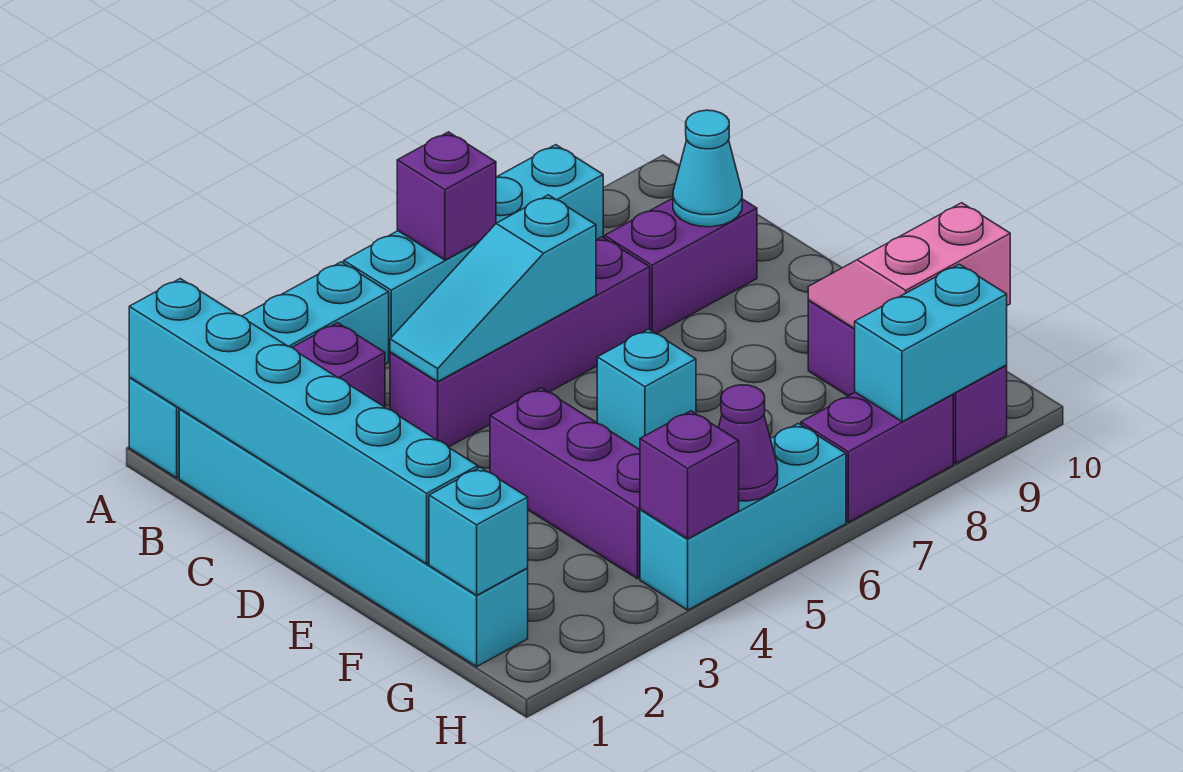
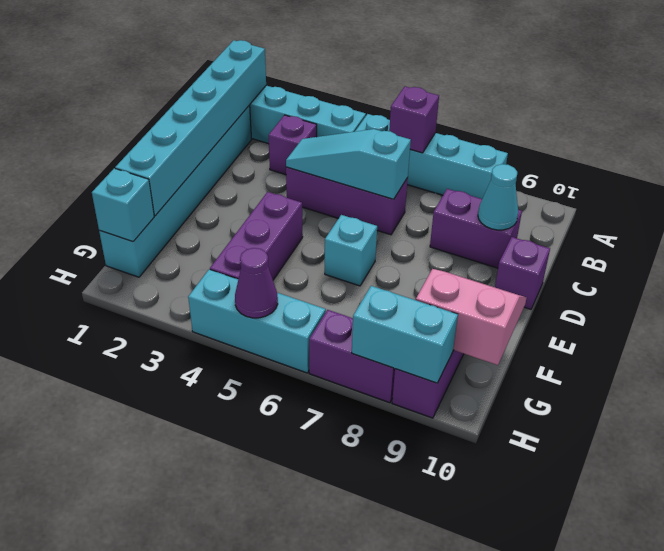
purple 1x4 brick [390,237,650,447] -> purple 1x3 brick [286,167,408,235]
purple 1x1 brick [640,411,739,539] -> purple 1x1 brick moved to [495,237,550,309]

